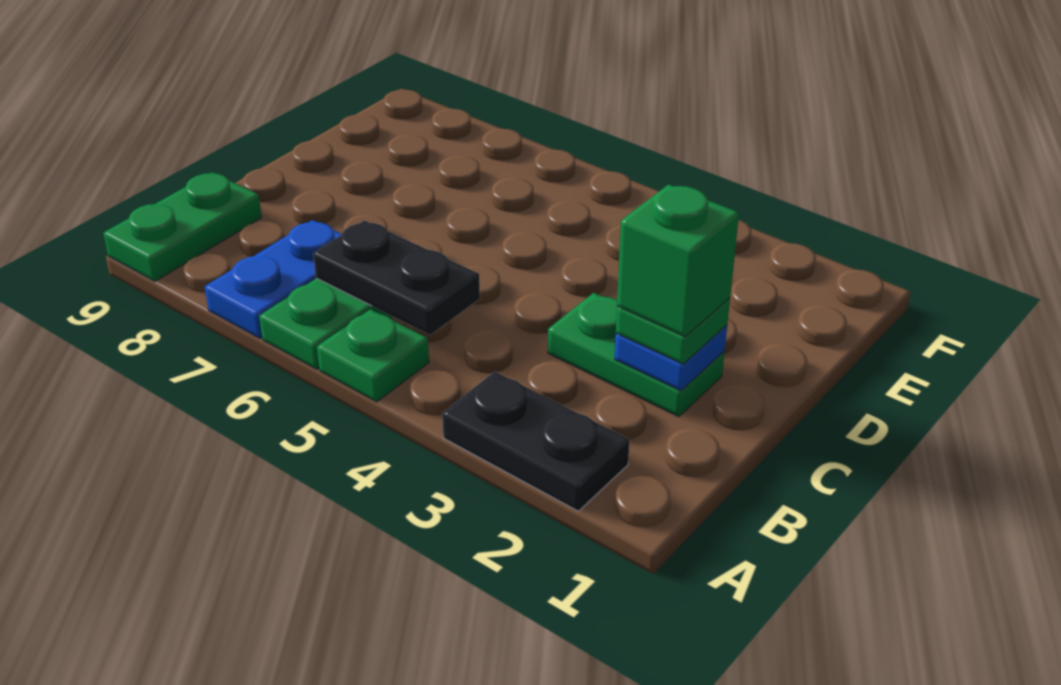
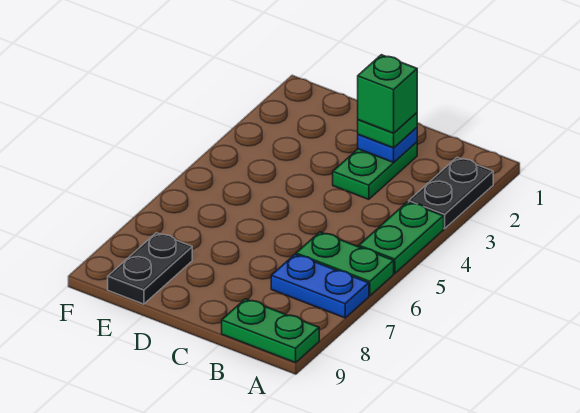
green 1x1 plate [317,309,429,402] -> green 1x2 plate [359,202,444,273]
black 1x2 plate [313,220,480,335] -> black 1x2 plate moved to [108,233,192,304]

